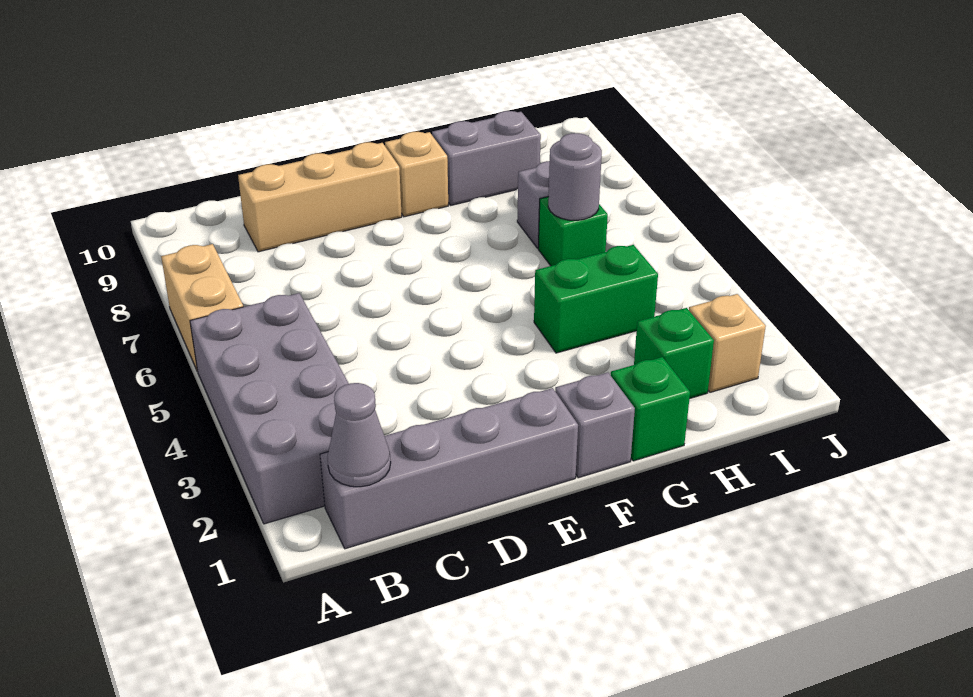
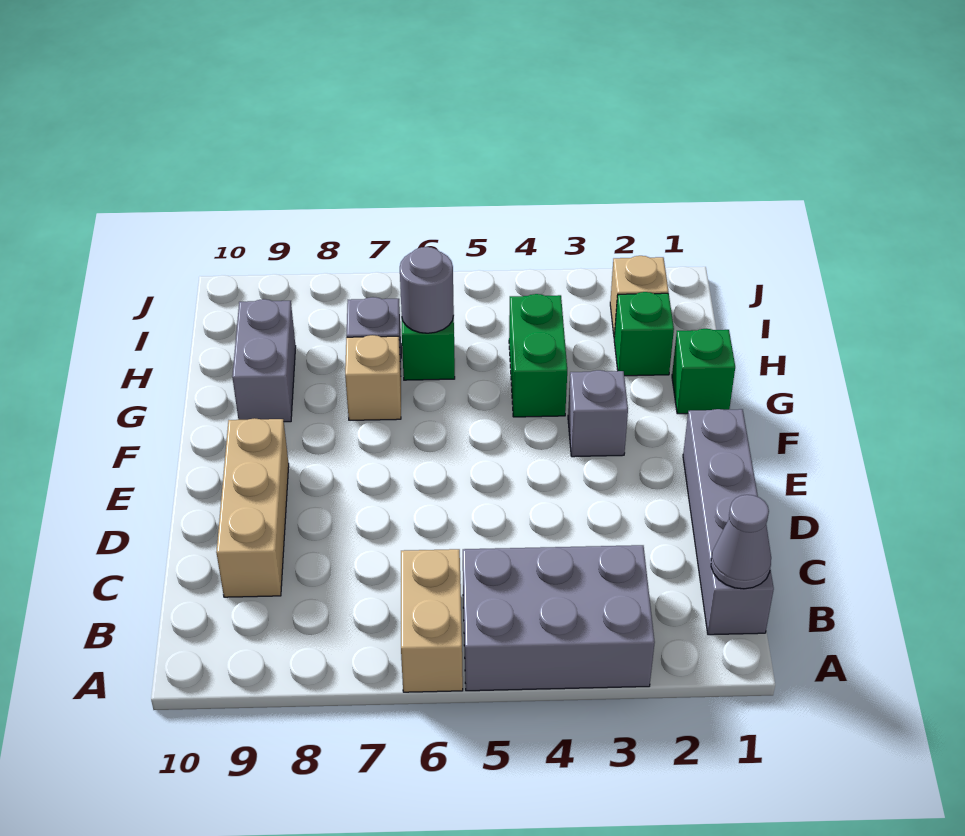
grey 2x4 brick [190,293,349,524] -> grey 2x3 brick [463,545,655,691]
tan 1x2 brick [161,244,243,371] -> tan 1x2 brick turned to [401,549,463,692]
grey 1x1 brick [555,372,635,478] -> grey 1x1 brick moved to [568,370,628,457]
tan 1x1 brick [385,132,448,217] -> tan 1x1 brick moved to [345,335,401,420]

